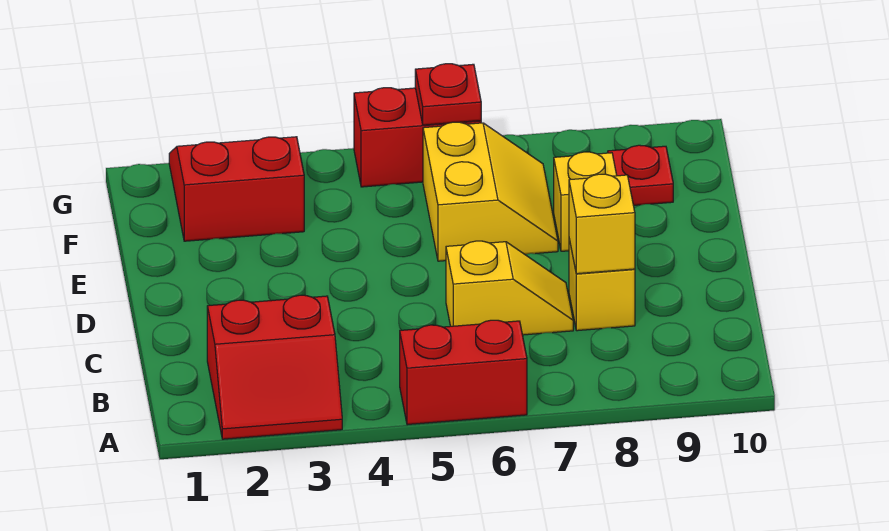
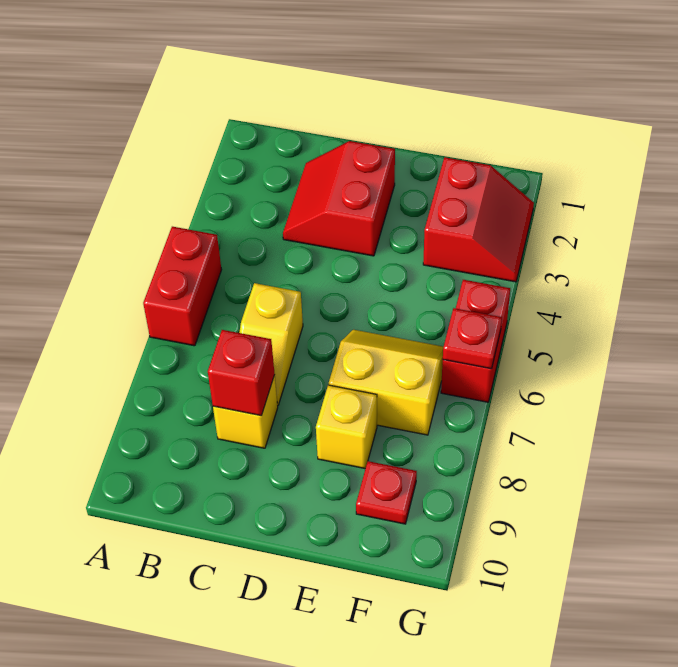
red 2x2 slope [207,295,342,439] -> red 2x2 slope moved to [283,141,395,256]
yellow 1x1 brick [569,174,635,274] -> red 1x1 brick [208,330,275,416]
yellow 2x2 slope [423,122,558,261] -> yellow 2x2 slope turned to [329,330,443,435]

